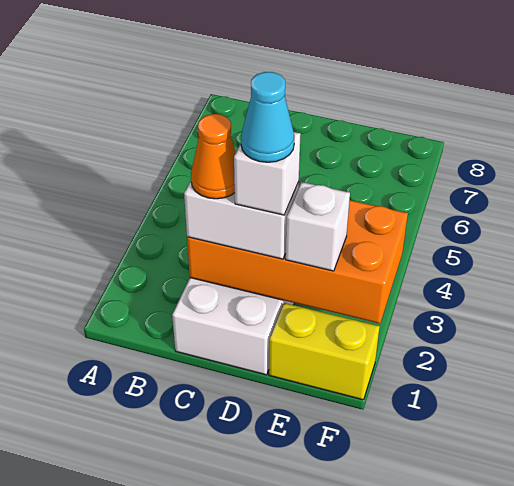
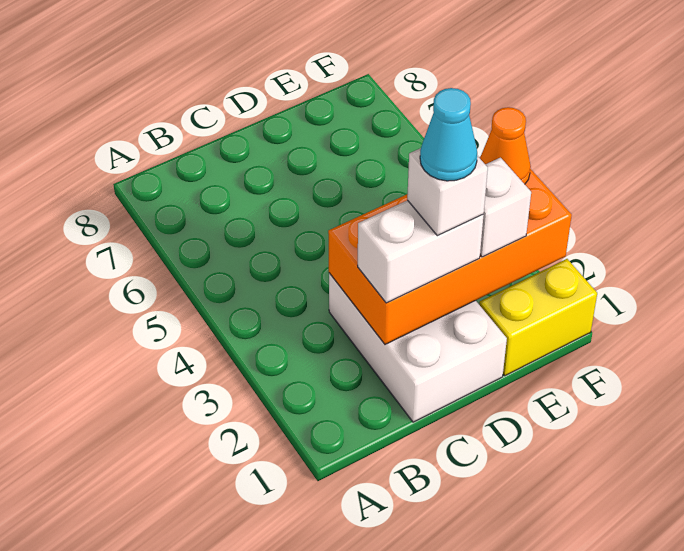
orange 1x1 cone [191,114,236,199] -> orange 1x1 cone moved to [480,107,531,184]

